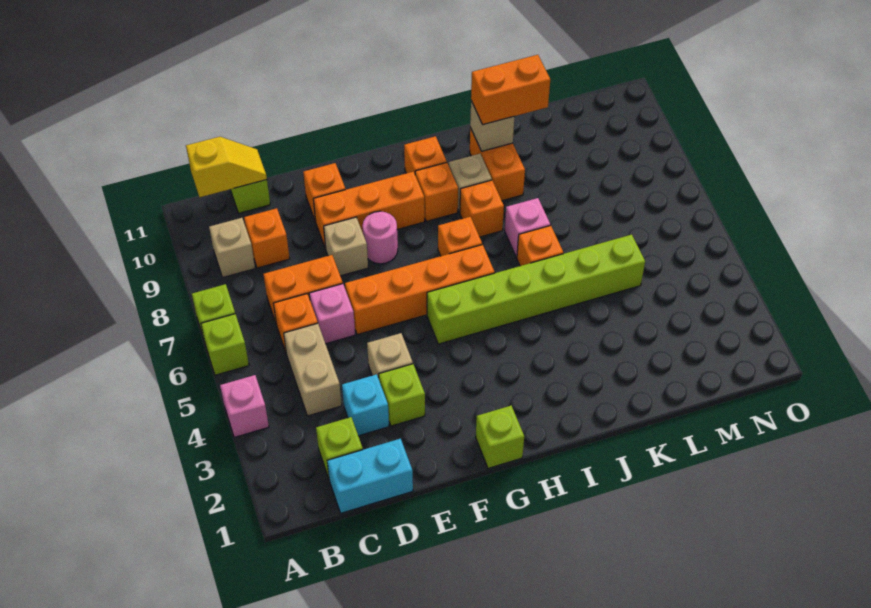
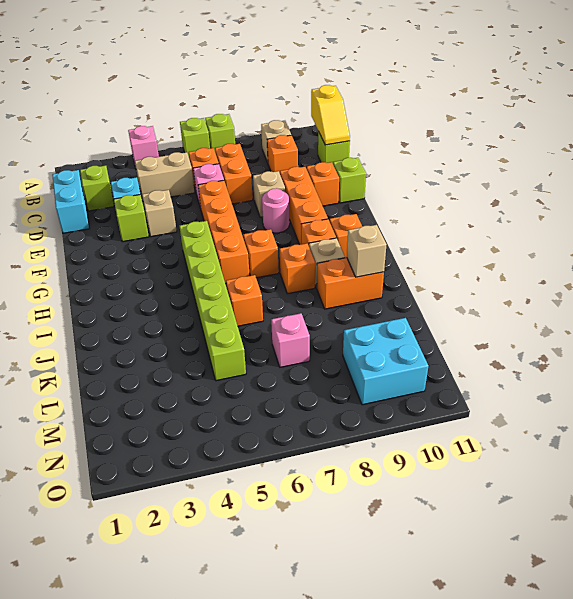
lime 1x1 brick [476,405,524,468] -> lime 1x1 brick moved to [333,158,366,203]
pink 1x1 brick [505,198,550,258] -> pink 1x1 brick moved to [271,313,310,367]
orange 1x2 brick [471,55,550,125] -> none
none -> cyan 2x2 brick [343,318,428,405]

